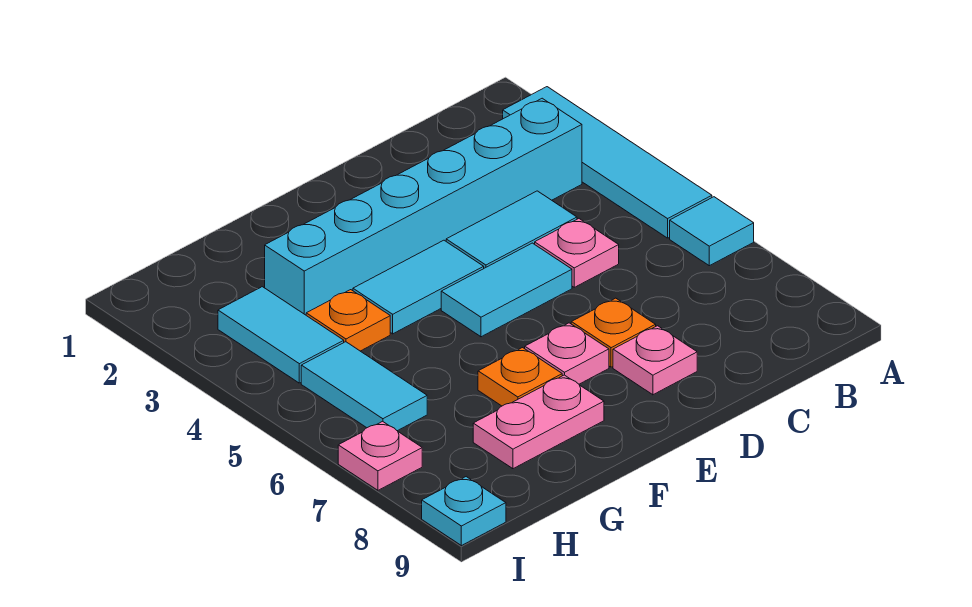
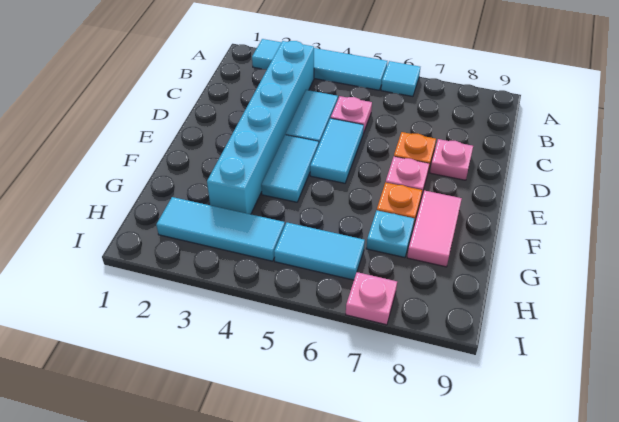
pink 1x2 plate [473,375,604,469] -> pink 1x2 tile [407,191,462,267]
orange 1x1 plate [306,290,390,351] -> none
cyan 1x2 tile [218,287,344,383] -> cyan 1x3 tile [156,197,285,261]
cyan 1x1 plate [422,477,506,546] -> cyan 1x1 plate moved to [366,210,414,258]

